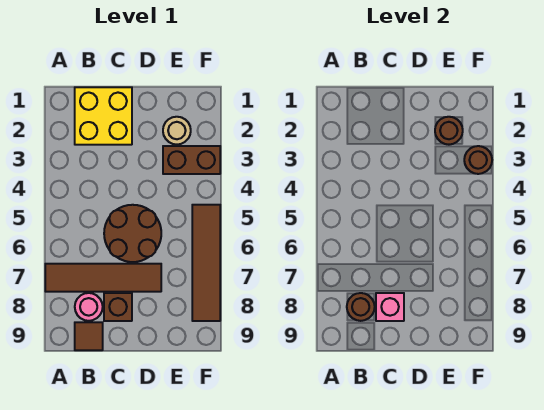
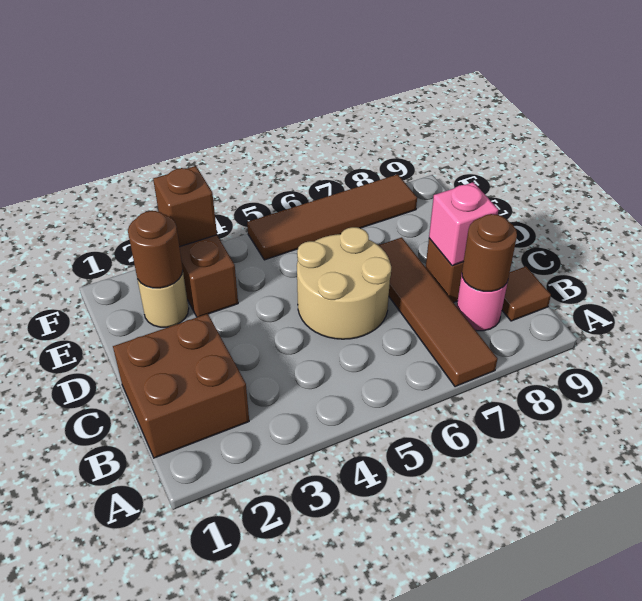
yellow 2x2 brick [75,87,132,145] -> brown 2x2 brick [113,314,249,458]
brown 2x2 round brick [104,205,161,262] -> tan 2x2 round brick [297,227,391,339]
brown 1x1 round brick [464,146,492,174] -> brown 1x1 brick [153,166,217,247]

